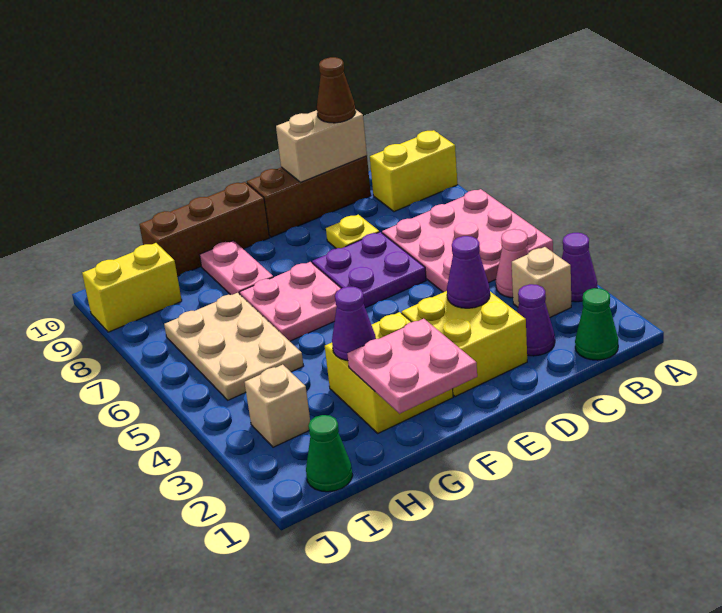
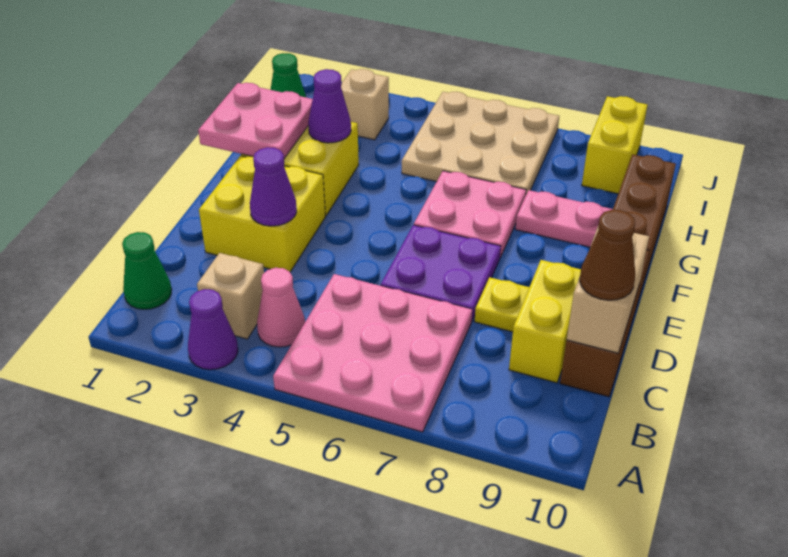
yellow 1x2 brick [370,130,458,212] -> yellow 1x2 brick moved to [509,260,581,383]
purple 1x1 cone [517,284,555,356] -> none
tan 2x3 plate [164,293,303,400] -> tan 3x3 plate [402,92,559,194]

